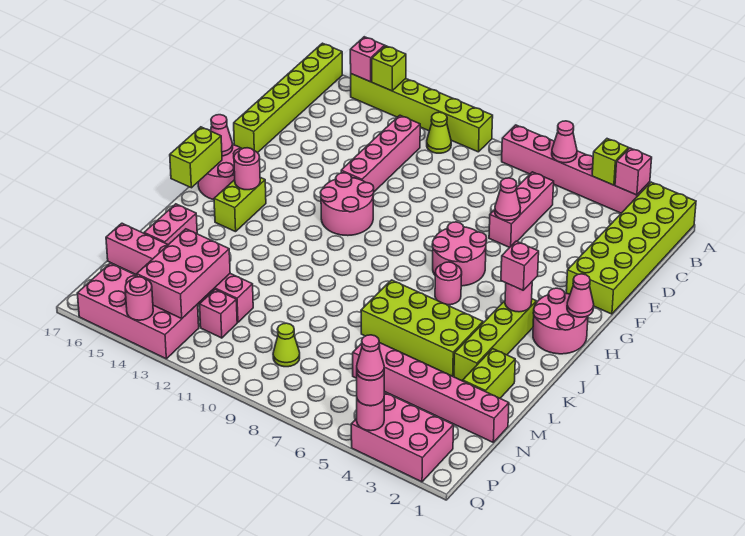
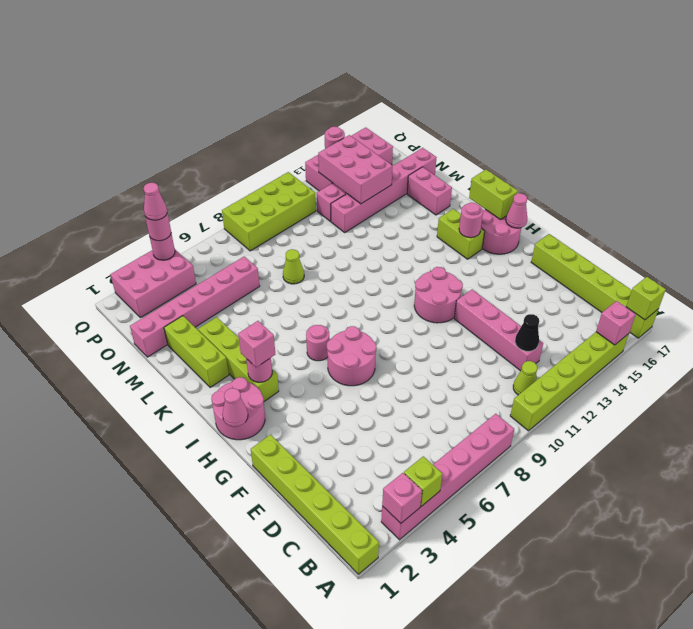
lime 2x6 brick [566,182,696,314] -> lime 1x6 brick [251,435,379,574]
pink 1x1 cone [552,121,577,163] -> none
lime 1x1 brick [372,46,406,91] -> lime 1x1 brick moved to [626,277,666,320]
pink 1x3 brick [489,172,554,248] -> none
none -> black 1x1 cone [515,314,539,351]
pink 1x1 cone [495,178,520,220] -> none
lime 2x4 brick [361,280,483,376] -> lime 2x4 brick moved to [222,172,316,251]
lime 1x2 brick [463,349,515,398] -> lime 1x3 brick [164,316,229,388]
lime 1x1 cone [273,323,300,367] -> lime 1x1 cone moved to [283,249,304,284]

